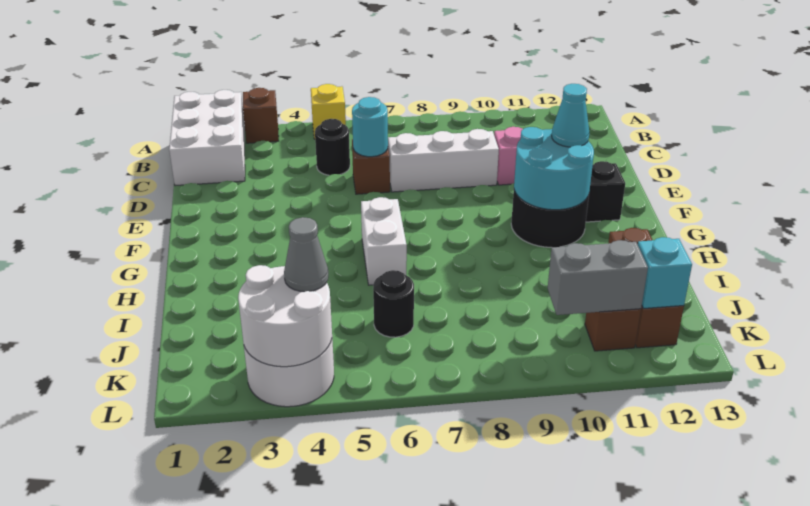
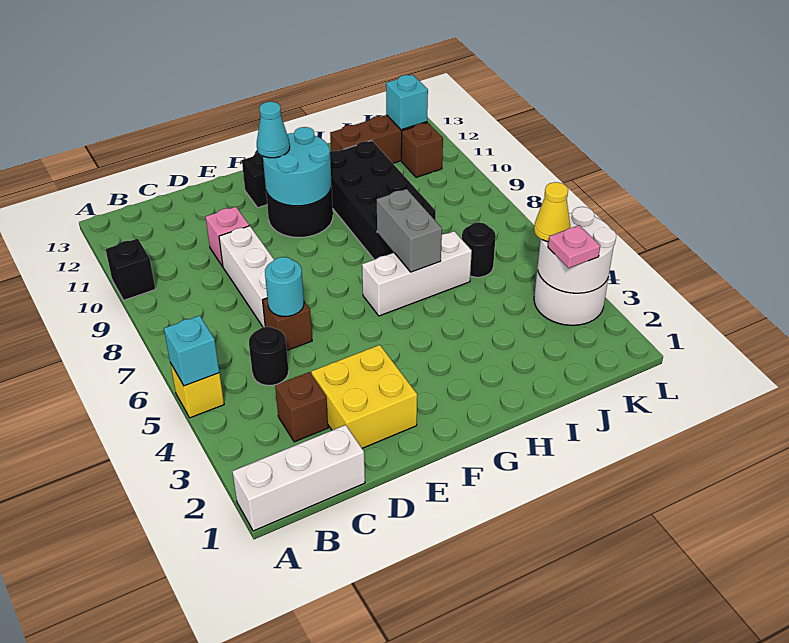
white 2x3 brick [169,90,245,186] -> white 1x3 brick [232,425,365,531]
brown 1x1 brick [243,88,279,143] -> brown 1x1 brick moved to [275,372,328,442]
none -> cyan 1x1 brick [164,315,219,386]
none -> black 1x1 brick [106,239,155,300]
none -> yellow 2x2 brick [311,345,417,448]
white 1x2 brick [361,197,407,285] -> white 1x3 brick [362,231,472,316]
none -> black 2x4 brick [330,141,436,260]
none -> pink 1x1 plate [548,225,600,268]
grey 1x1 cone [284,217,328,292] -> yellow 1x1 cone [534,182,570,242]
grey 1x2 brick [548,240,648,315] -> grey 1x2 brick moved to [377,189,442,272]

